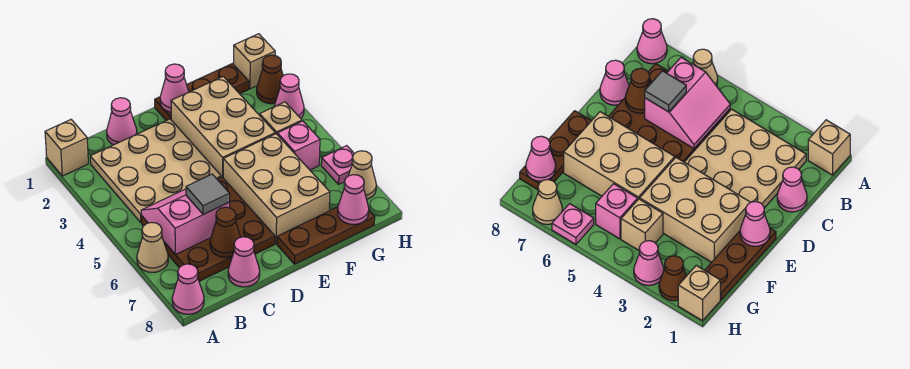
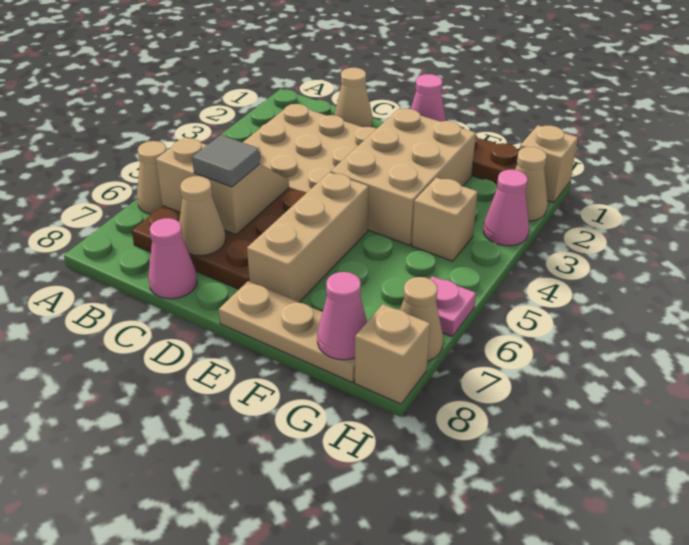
tan 1x1 brick [45,120,88,176] -> tan 1x1 brick moved to [355,304,430,404]
pink 1x1 cone [172,264,204,314] -> none
pink 2x2 slope [141,189,230,255] -> tan 2x2 slope [156,137,289,235]
pink 1x1 cone [107,98,137,145] -> tan 1x1 cone [335,68,373,127]
brown 1x1 cone [210,207,240,257] -> tan 1x1 cone [179,176,226,256]
tan 2x3 brick [223,134,330,244] -> tan 1x3 brick [247,172,368,302]
brown 1x3 plate [277,207,375,264] -> tan 1x3 plate [219,281,355,382]
pink 1x1 brick [277,121,320,170] -> none
brown 1x1 cone [257,55,283,104] -> tan 1x1 cone [515,147,548,221]

